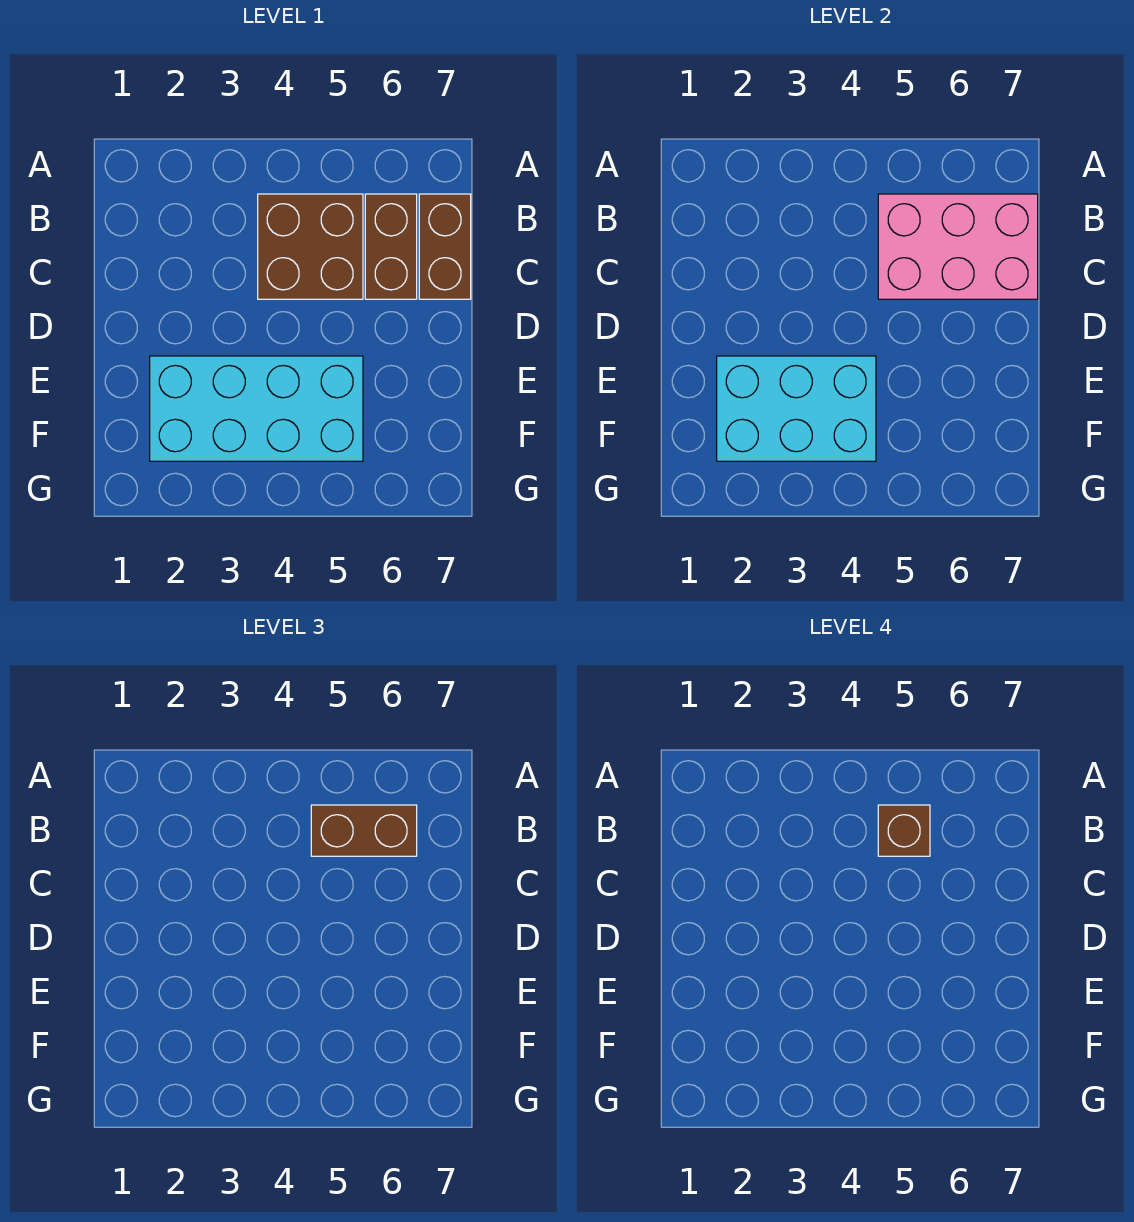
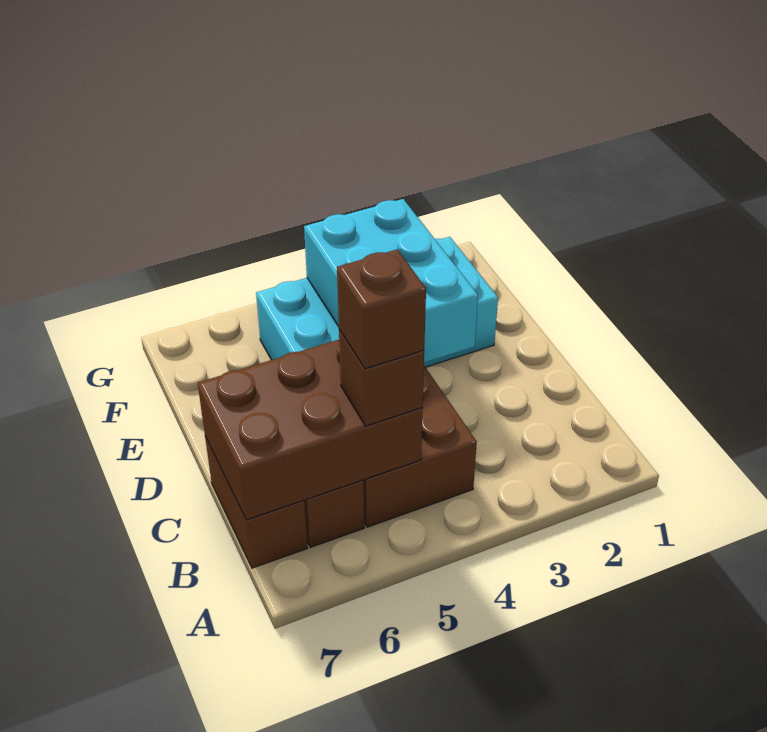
pink 2x3 brick [878,194,1038,299] -> brown 2x3 brick [198,340,423,520]
brown 1x2 brick [311,805,417,856] -> brown 1x1 brick [339,329,424,426]
cyan 2x3 brick [717,356,876,461] -> cyan 2x3 brick turned to [304,199,478,363]

